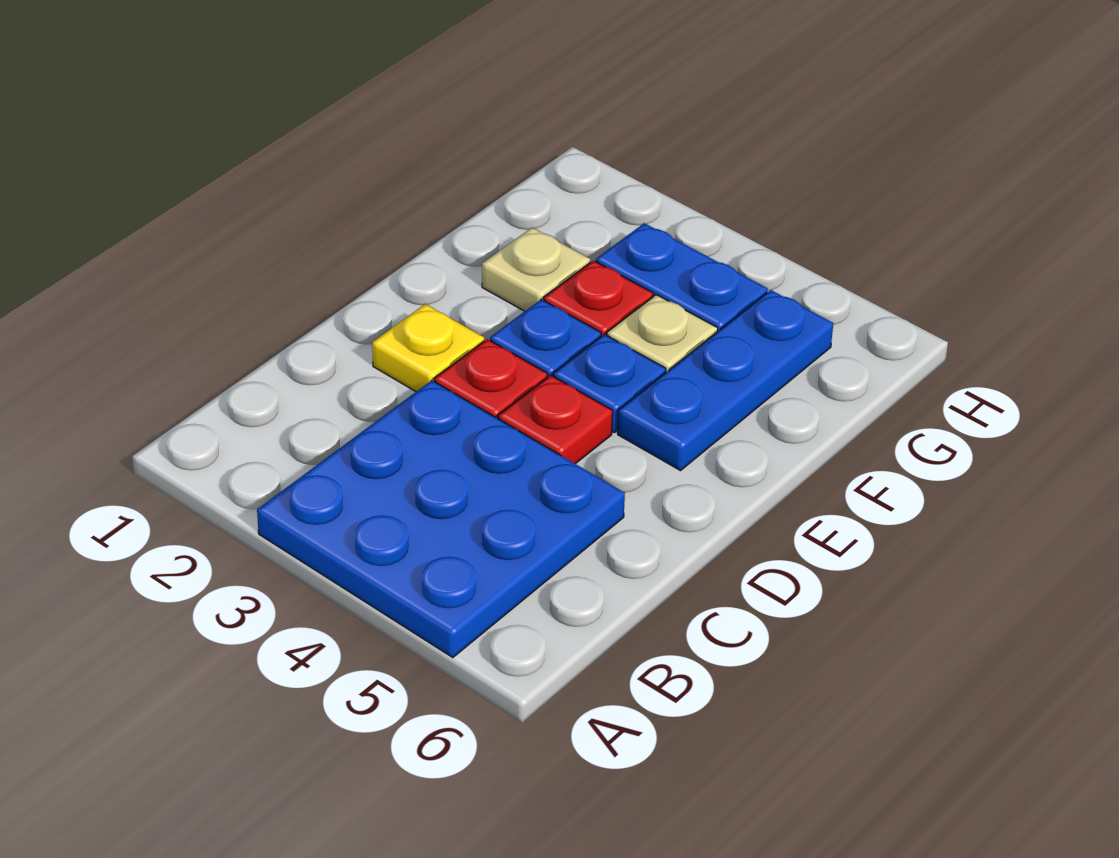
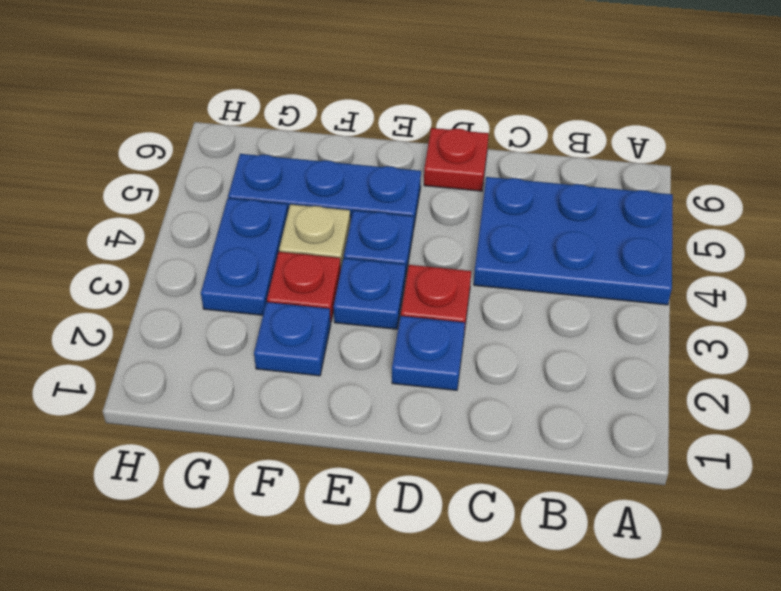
blue 3x3 plate [257,380,625,658] -> blue 2x3 plate [474,177,673,305]
yellow 1x1 plate [372,304,484,391] -> blue 1x1 plate [392,316,465,390]
red 1x1 plate [498,375,613,464] -> red 1x1 plate moved to [424,128,488,191]
tan 1x1 plate [482,228,591,311] -> blue 1x1 plate [254,302,331,376]

